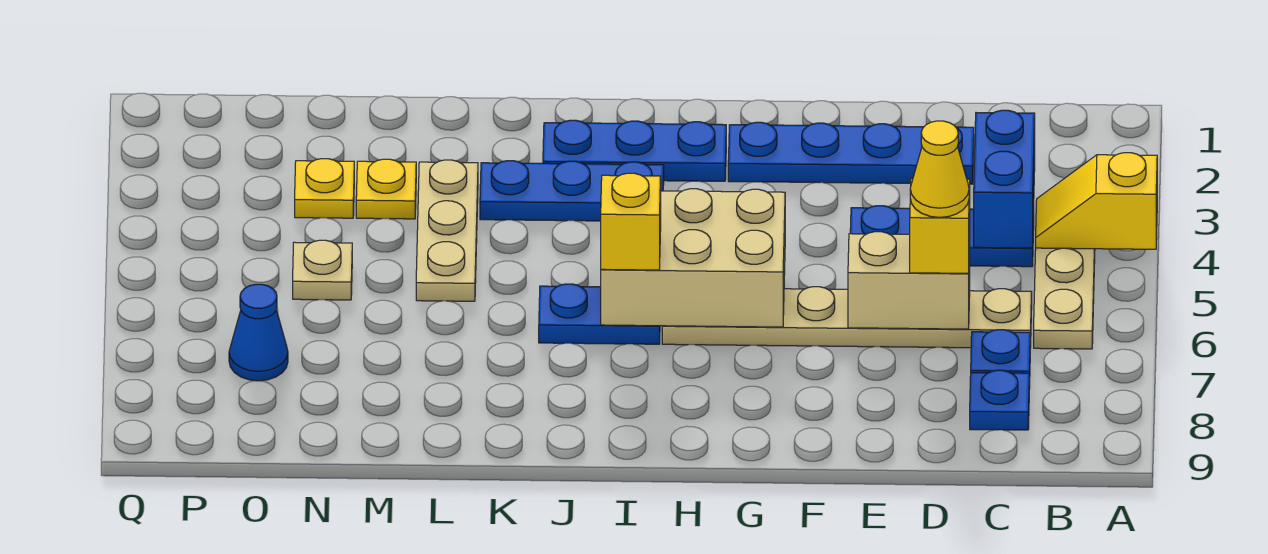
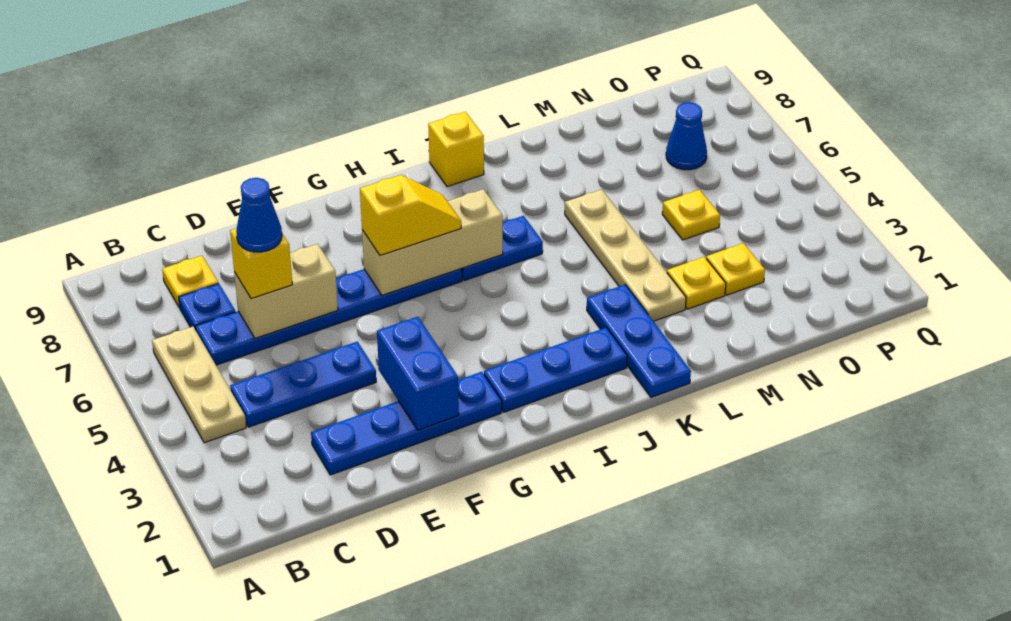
yellow 1x2 slope [1036,153,1157,249] -> yellow 1x2 slope moved to [360,175,461,255]
blue 1x2 brick [974,110,1035,248] -> blue 1x2 brick moved to [377,317,459,430]
tan 1x6 plate [662,287,1032,348] -> blue 1x6 plate [195,268,462,365]
blue 1x1 plate [970,370,1029,430] -> yellow 1x1 plate [162,256,218,308]
yellow 1x1 cone [910,121,969,217] -> blue 1x1 cone [236,178,282,252]
tan 2x3 brick [601,189,785,327] -> tan 1x3 brick [362,189,503,295]
blue 1x3 plate [480,161,664,221] -> blue 1x3 plate turned to [587,285,691,397]
yellow 1x1 brick [601,173,661,270] -> yellow 1x1 brick moved to [428,112,484,187]
tan 1x3 plate [416,160,478,301] -> tan 1x4 plate [565,189,686,321]
tan 1x1 plate [293,240,352,300] -> yellow 1x1 plate [662,190,720,240]

